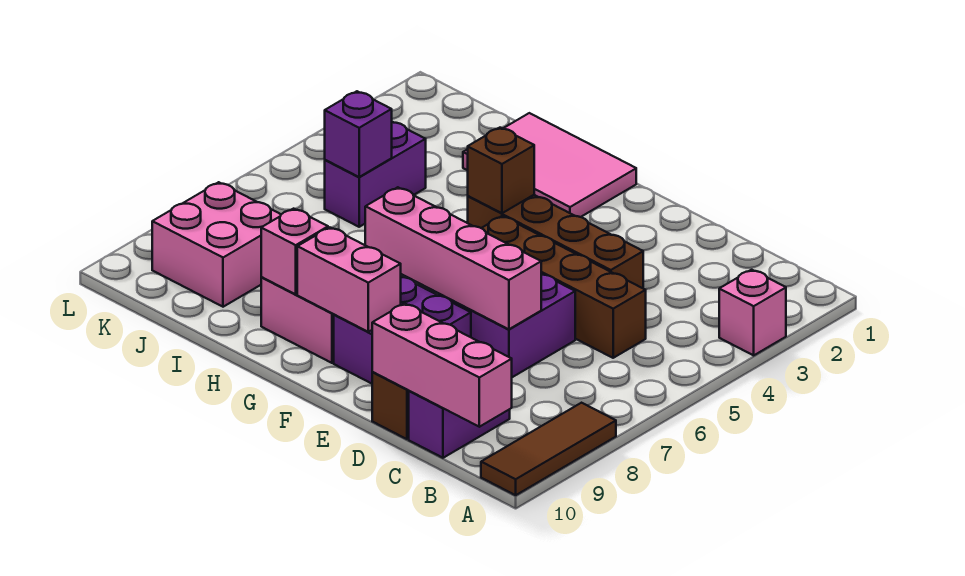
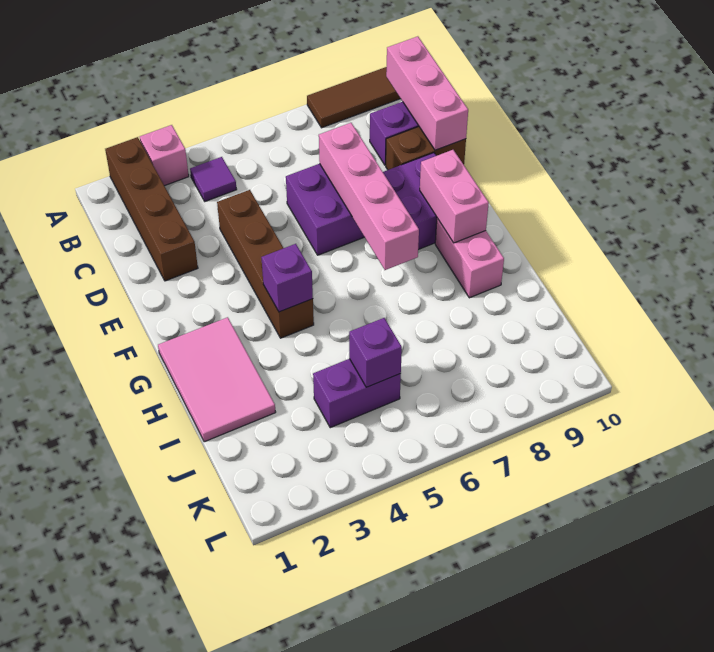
none -> purple 1x1 tile [190,157,237,201]
brown 1x4 brick [482,216,646,358] -> brown 1x4 brick moved to [105,137,198,281]
brown 1x1 brick [468,128,534,213] -> purple 1x1 brick [261,244,313,312]
pink 1x1 brick [261,209,328,294] -> none
pink 2x2 brick [152,182,281,307] -> none

